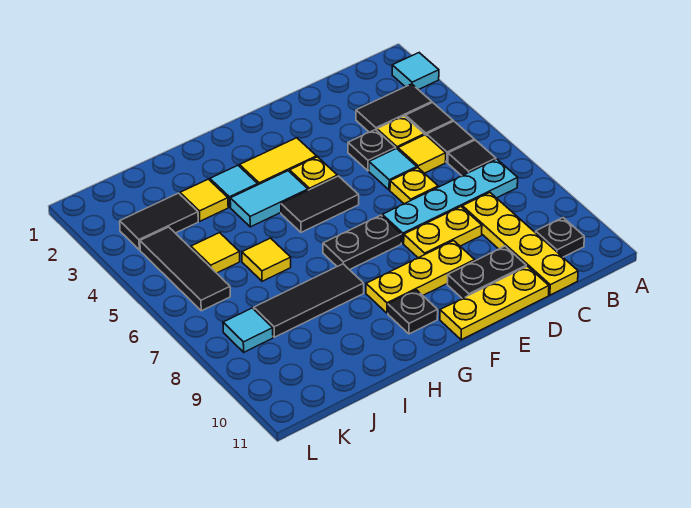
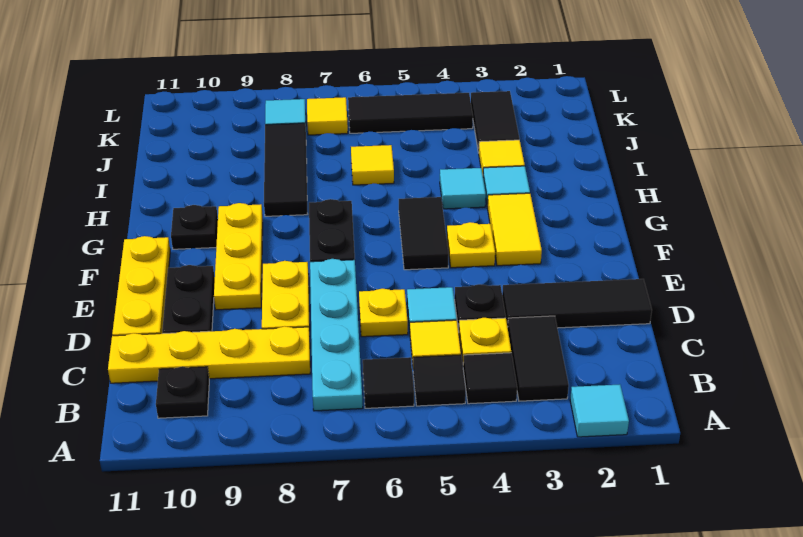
none -> black 1x3 tile [502,279,652,328]
cyan 1x2 tile [230,171,308,227] -> cyan 1x1 tile [440,168,486,209]
yellow 1x1 tile [191,233,240,273] -> yellow 1x1 tile moved to [307,97,348,135]

